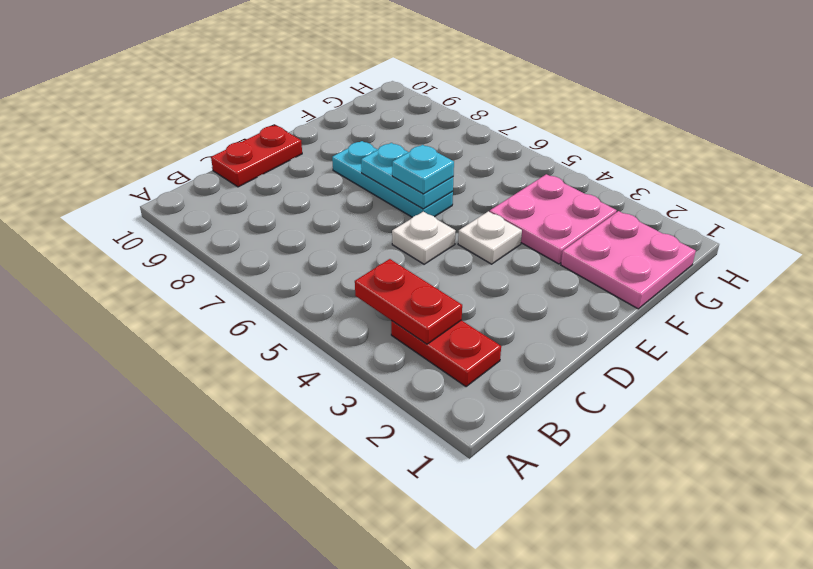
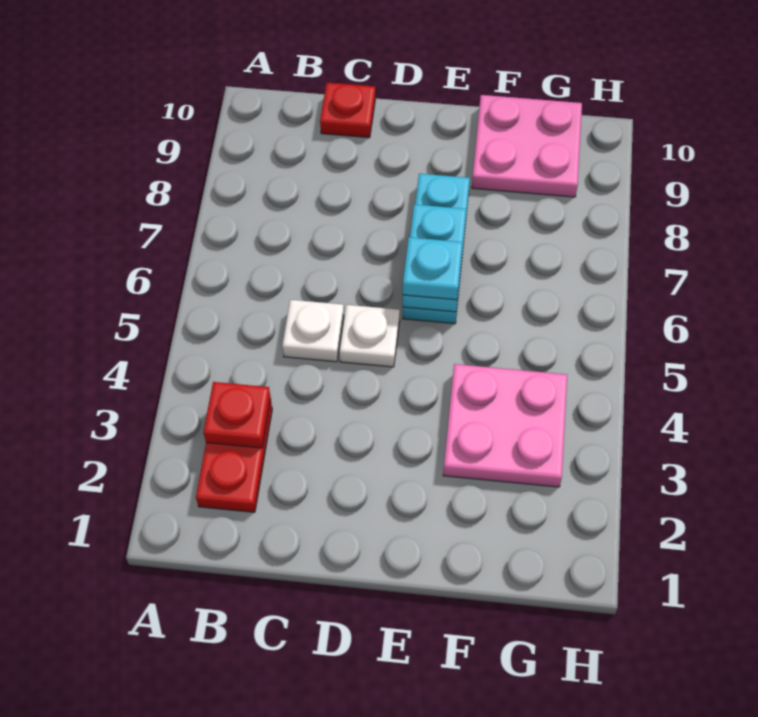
red 1x2 plate [355,259,462,344] -> red 1x1 plate [203,382,271,448]
red 1x2 plate [211,125,302,187] -> red 1x1 plate [320,83,375,138]
white 1x1 plate [458,211,522,264] -> white 1x1 plate moved to [282,300,344,362]
pink 2x2 plate [561,211,696,309] -> pink 2x2 plate moved to [472,95,582,197]

